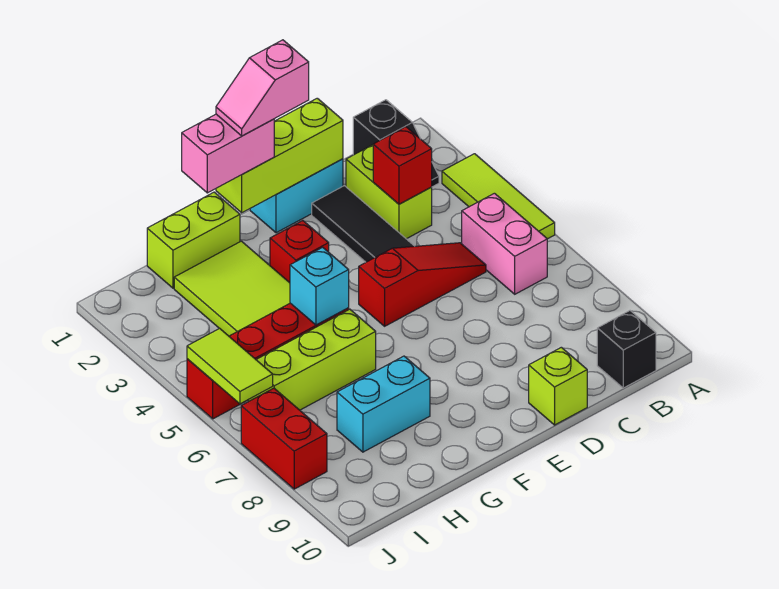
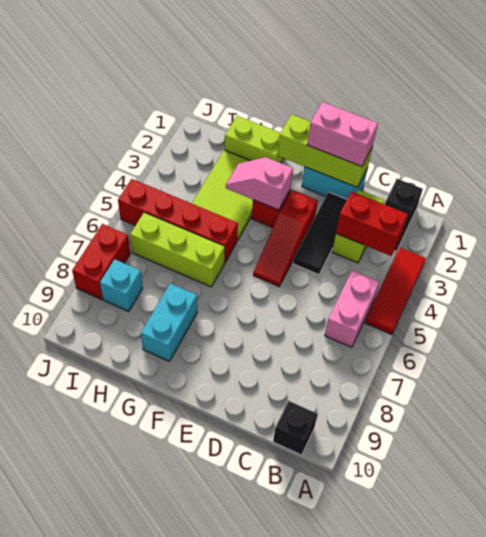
lime 1x3 tile [442,154,555,239] -> red 1x3 tile [365,247,426,334]
red 1x1 brick [373,127,432,204] -> red 1x2 brick [336,191,408,256]
red 1x3 slope [359,243,486,326] -> red 1x3 slope turned to [253,190,318,286]
lime 1x1 brick [529,347,587,425] -> none
pink 1x2 slope [216,40,309,136] -> pink 1x2 slope moved to [226,157,293,210]
pink 1x2 brick [182,114,274,193] -> pink 1x2 brick moved to [307,102,378,167]
cyan 1x1 brick [290,247,349,325] -> cyan 1x1 brick moved to [100,259,143,311]
cyan 1x2 brick [337,356,430,452] -> cyan 1x2 brick turned to [141,283,197,361]
lime 1x2 tile [187,328,273,404] -> none

